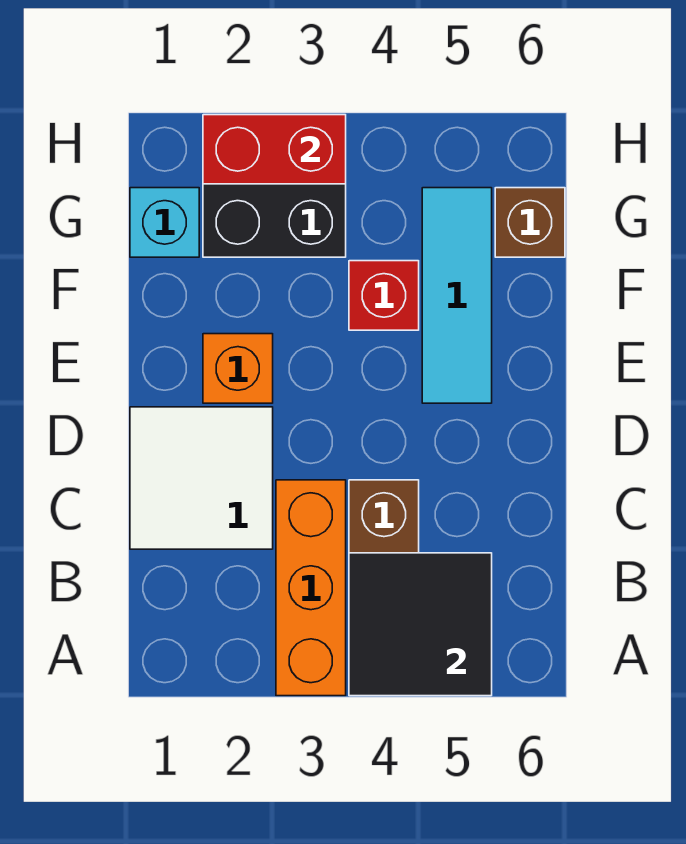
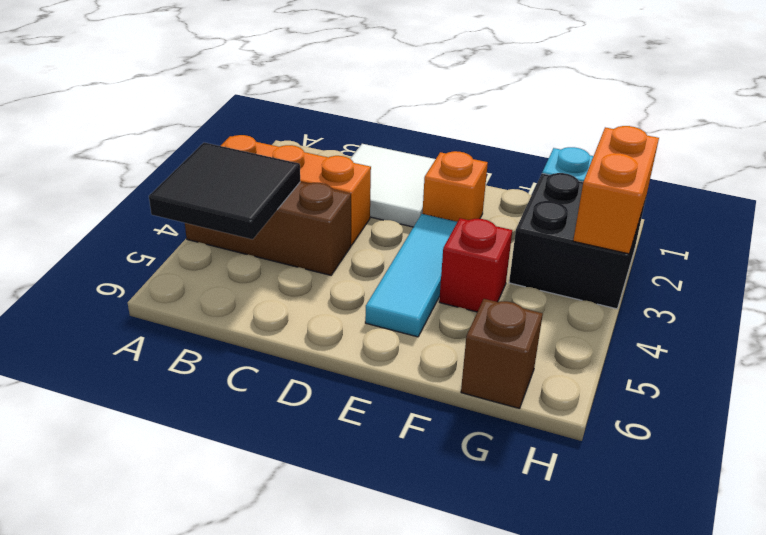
cyan 1x3 tile [422,188,492,403] -> cyan 1x3 tile turned to [365,214,457,337]
red 1x2 brick [203,115,346,184] -> orange 1x2 brick [573,126,659,254]

